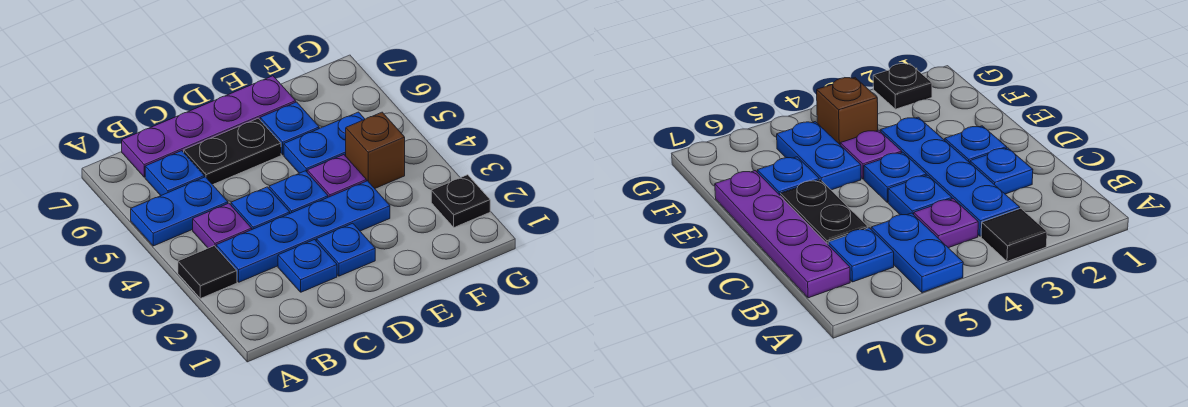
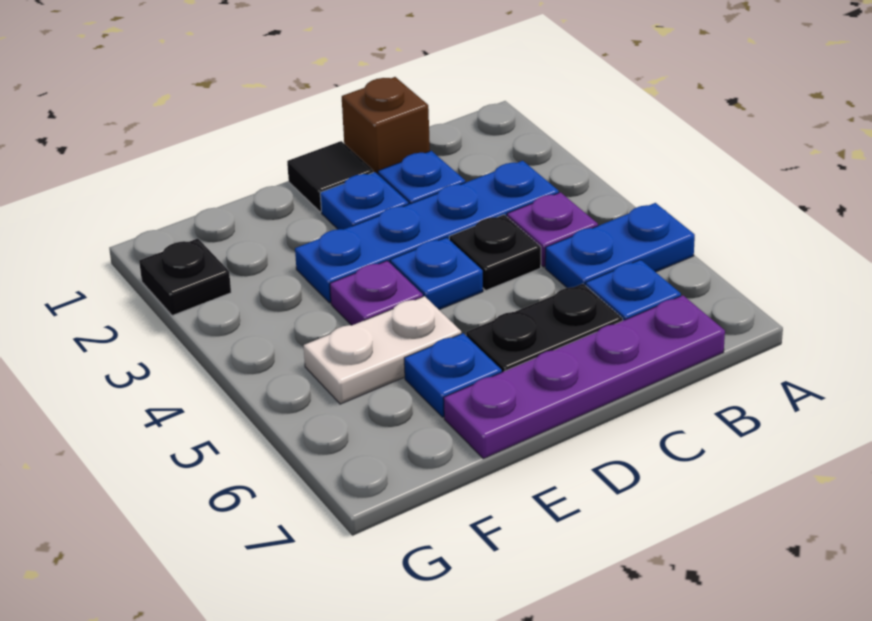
black 1x1 tile [178,246,237,299] -> black 1x1 tile moved to [287,141,373,212]
blue 1x1 plate [231,187,290,229] -> black 1x1 plate [449,215,541,290]
blue 1x2 plate [284,112,365,173] -> white 1x2 plate [304,296,461,404]
brown 1x1 brick [346,112,405,188] -> brown 1x1 brick moved to [342,77,430,174]

